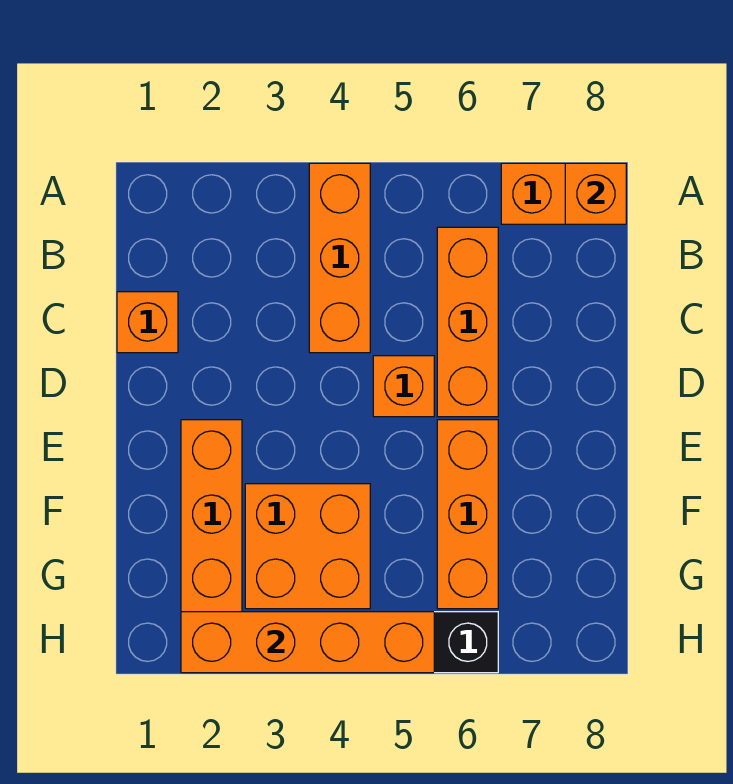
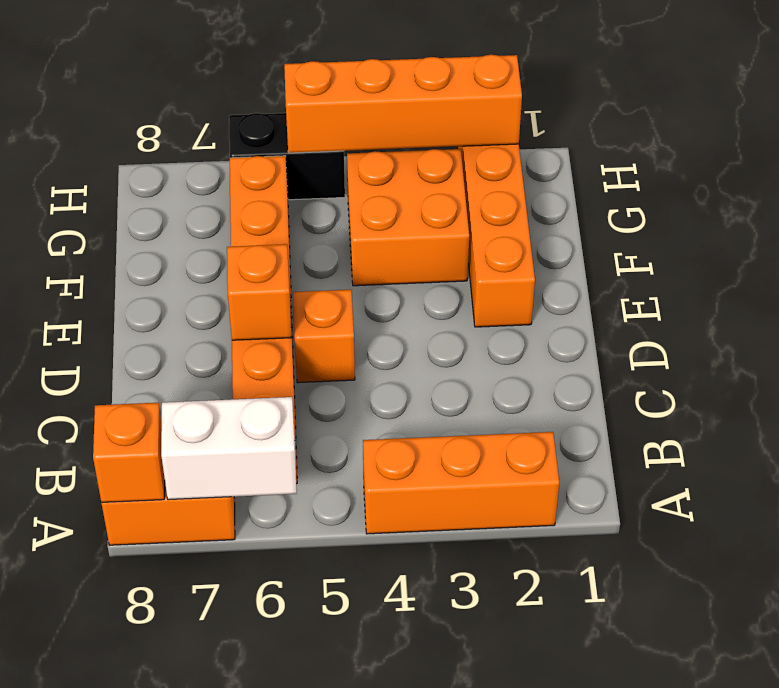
orange 1x3 brick [309,163,370,353] -> orange 1x3 brick turned to [363,432,559,534]
none -> white 1x2 brick [161,397,297,500]
orange 1x1 brick [117,292,178,353] -> orange 1x1 brick moved to [227,244,291,340]

